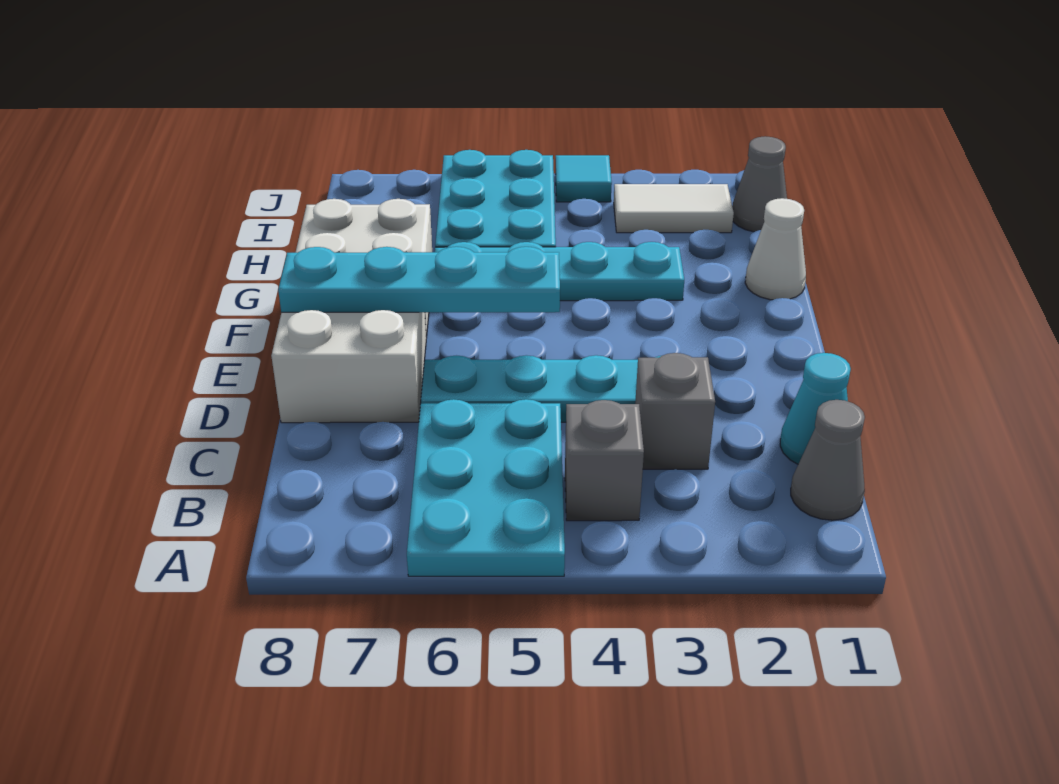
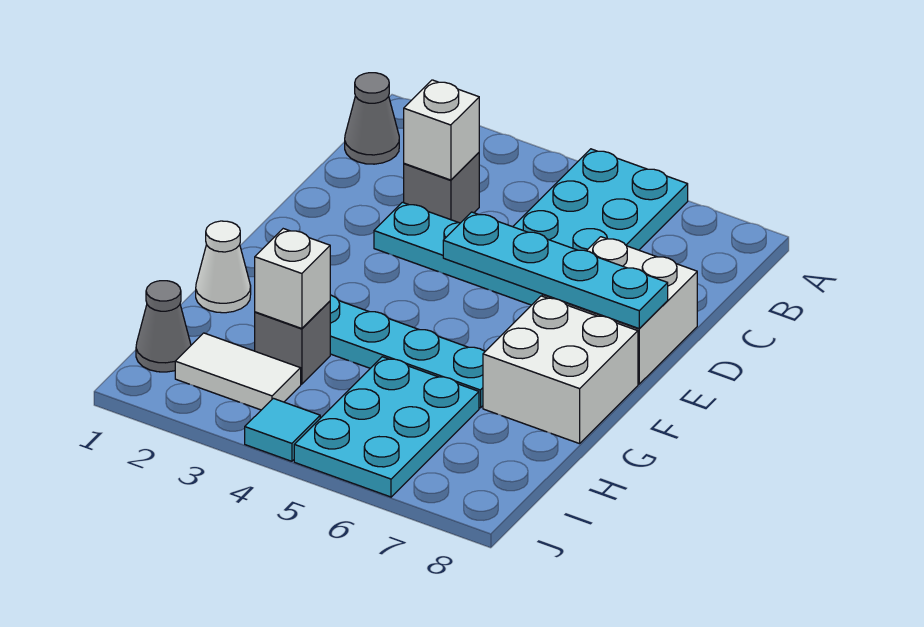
grey 1x1 brick [565,400,644,521] -> grey 1x1 brick moved to [255,301,330,384]
cyan 1x1 cone [780,353,851,464] -> none
none -> white 1x1 brick [404,80,479,180]
none -> white 1x1 brick [255,229,330,329]

